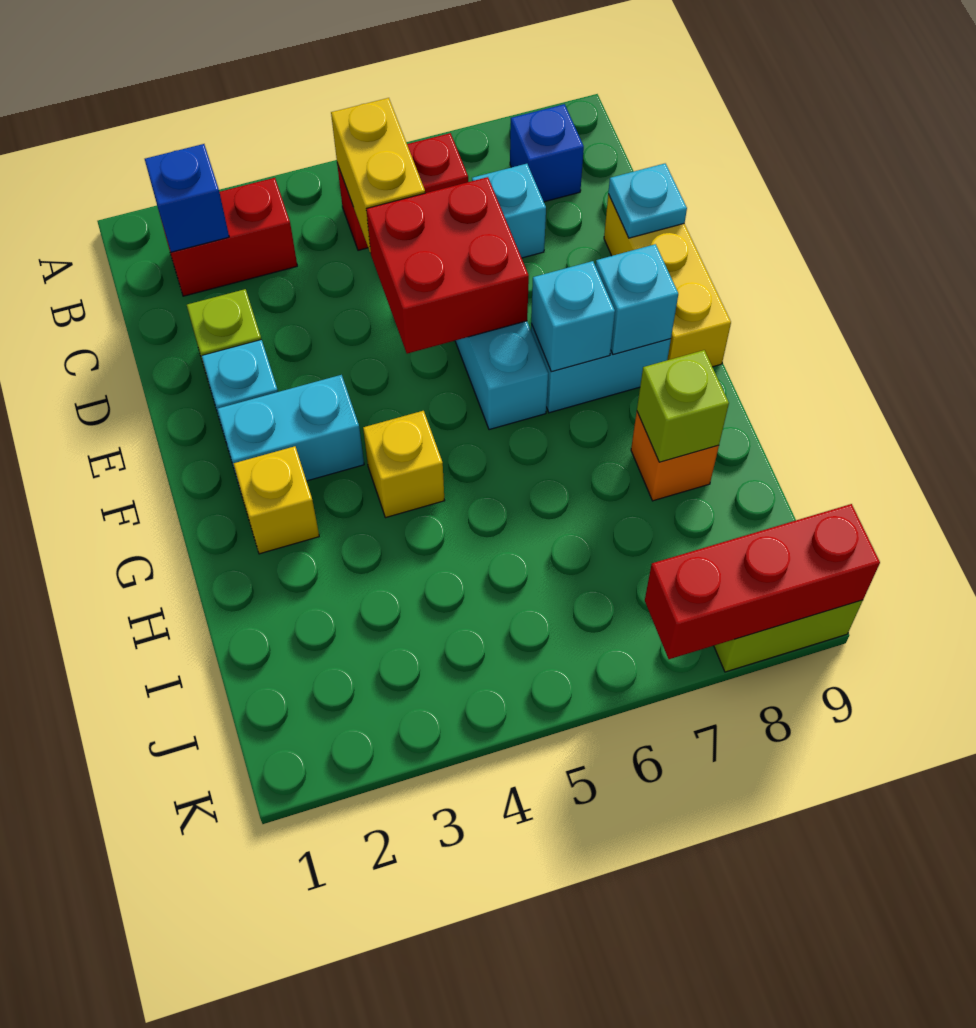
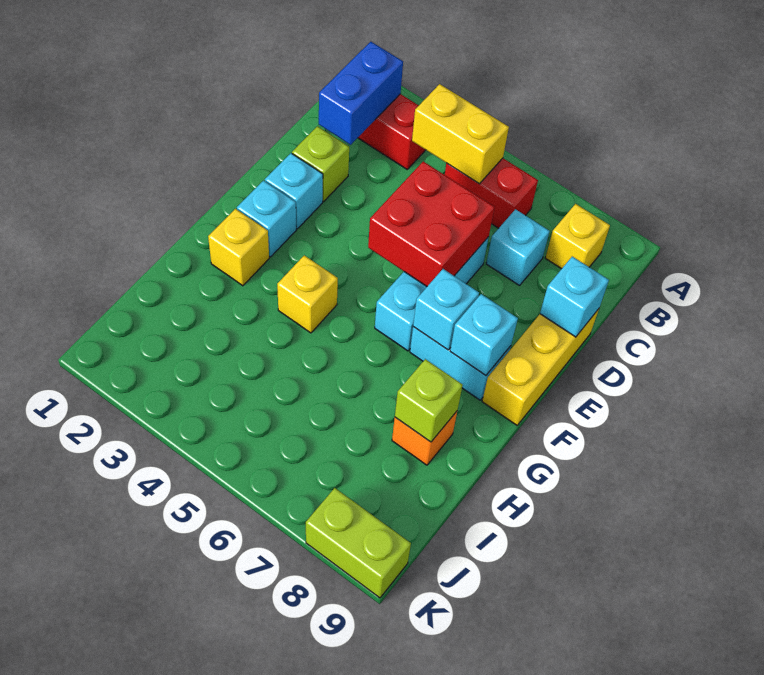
blue 1x1 brick [145,144,229,252] -> blue 1x2 brick [319,42,403,145]
yellow 1x2 brick [331,98,425,253] -> yellow 1x2 brick turned to [412,84,509,184]
blue 1x1 brick [510,104,584,202] -> yellow 1x1 brick [545,204,610,269]
cyan 1x1 plate [608,164,687,238] -> cyan 1x1 brick [540,257,609,337]
cyan 1x2 brick [217,375,364,488] -> cyan 1x1 brick [237,181,296,257]
red 1x3 brick [645,504,880,659] -> none

